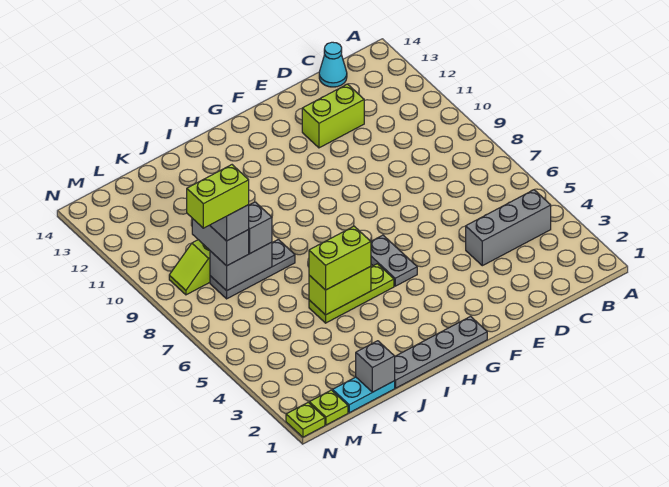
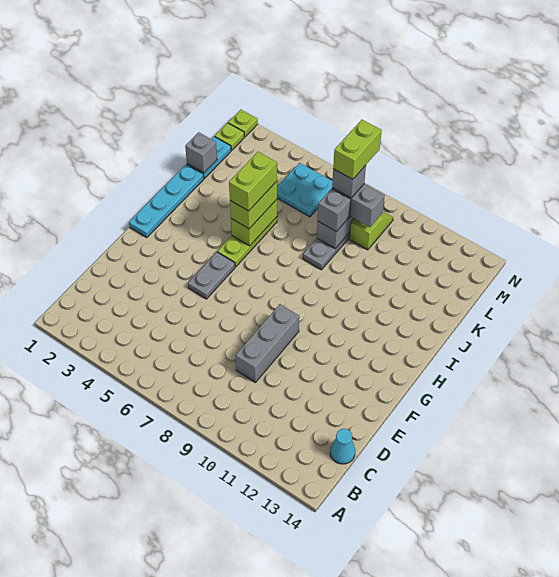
grey 1x3 brick [466,190,551,266] -> grey 1x3 brick moved to [235,304,299,383]
lime 1x2 brick [302,84,364,148] -> lime 1x2 brick moved to [229,152,277,211]
grey 1x4 plate [395,316,487,388] -> cyan 1x4 plate [129,164,204,238]
grey 1x2 plate [371,235,417,286] -> grey 1x2 plate turned to [188,252,235,299]
none -> cyan 2x2 plate [277,163,333,217]

